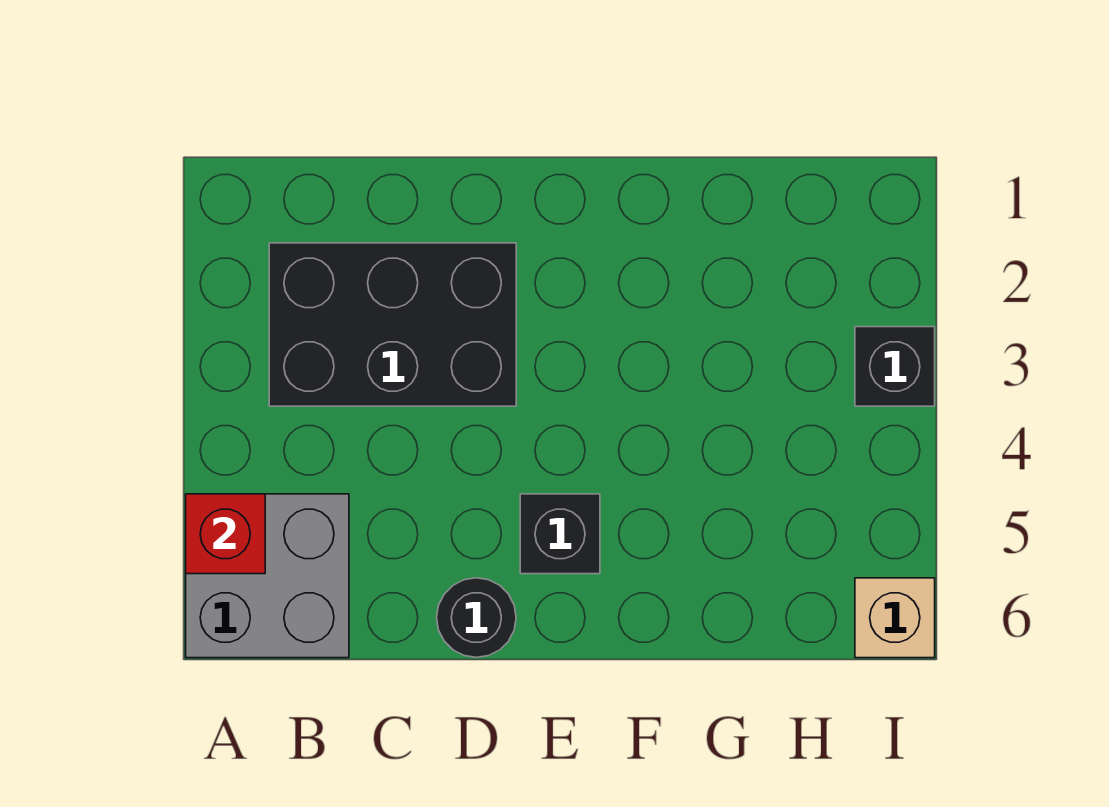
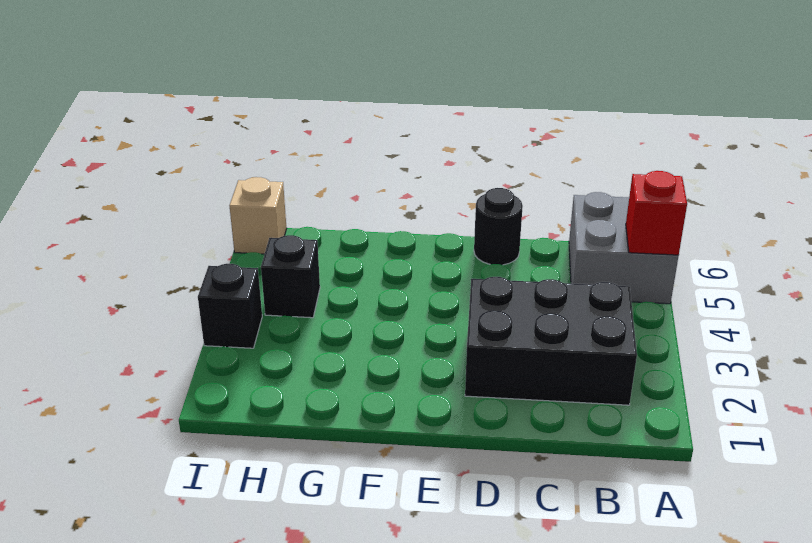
black 1x1 brick [520,494,600,574] -> black 1x1 brick moved to [261,235,320,318]

